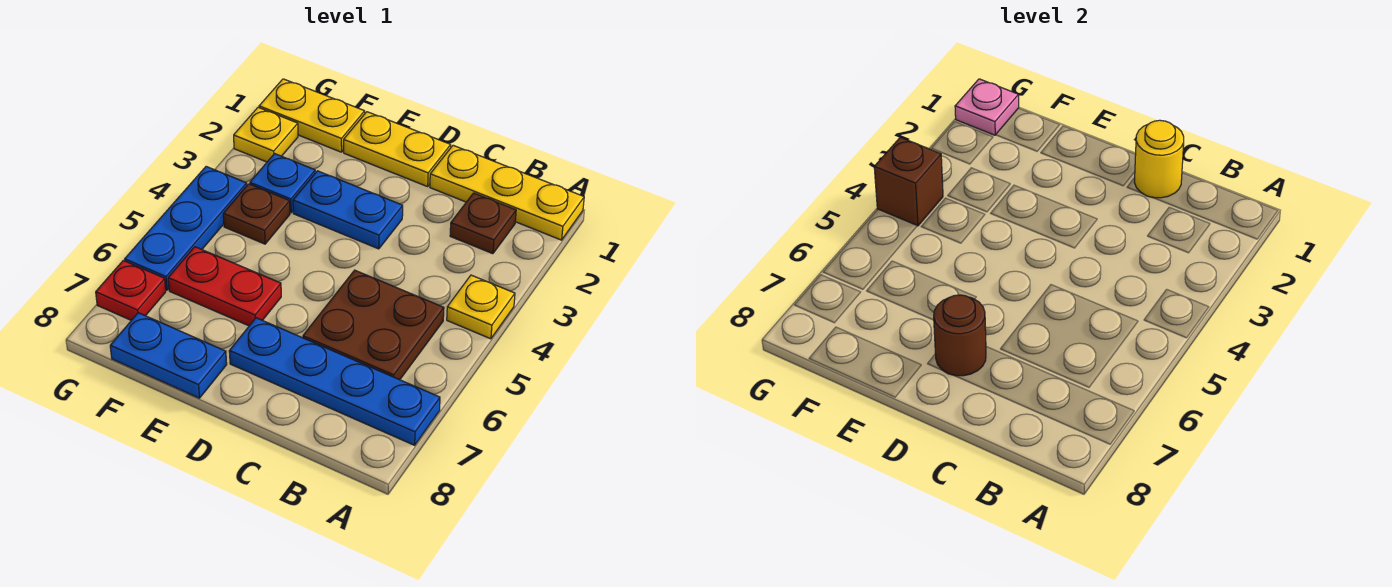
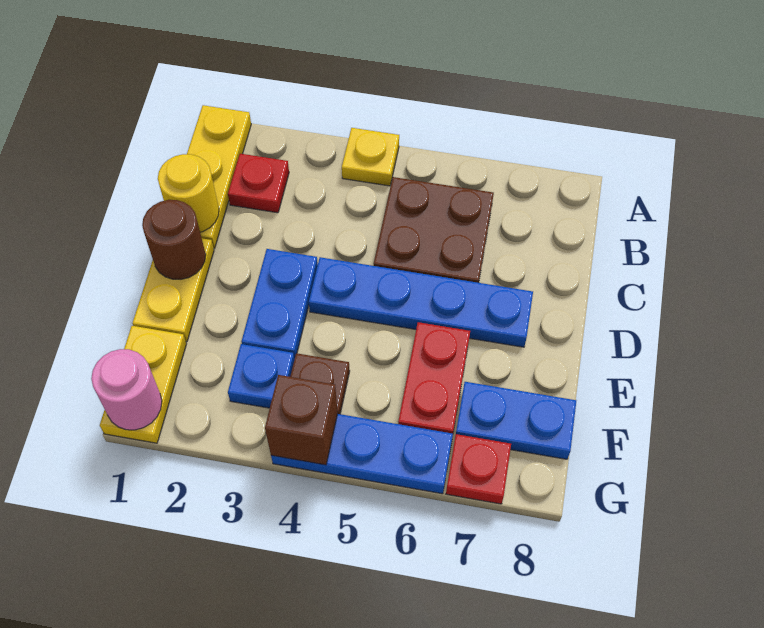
blue 1x4 plate [229,318,440,445] -> blue 1x4 plate turned to [309,257,533,347]
brown 1x1 plate [450,193,516,254] -> red 1x1 plate [228,154,289,213]
brown 1x1 round brick [934,295,986,376] -> brown 1x1 round brick moved to [142,200,206,279]
blue 1x2 plate [110,313,227,398] -> blue 1x2 plate turned to [456,382,576,459]
pink 1x1 plate [955,79,1019,135] -> pink 1x1 round brick [91,349,162,430]
yellow 1x1 plate [234,107,298,162] -> none

